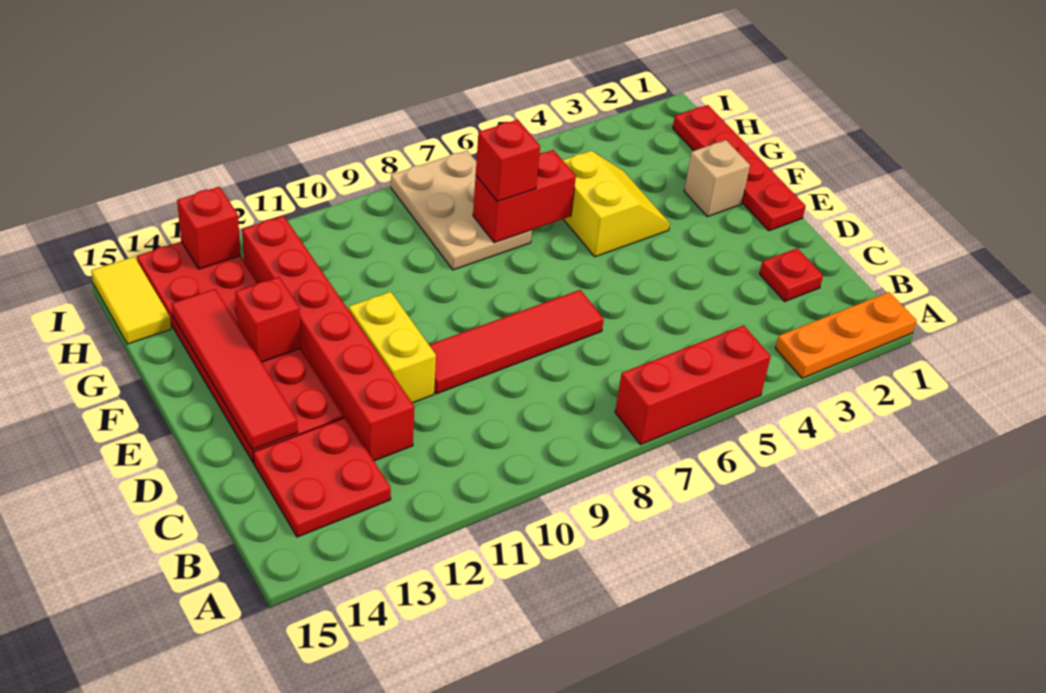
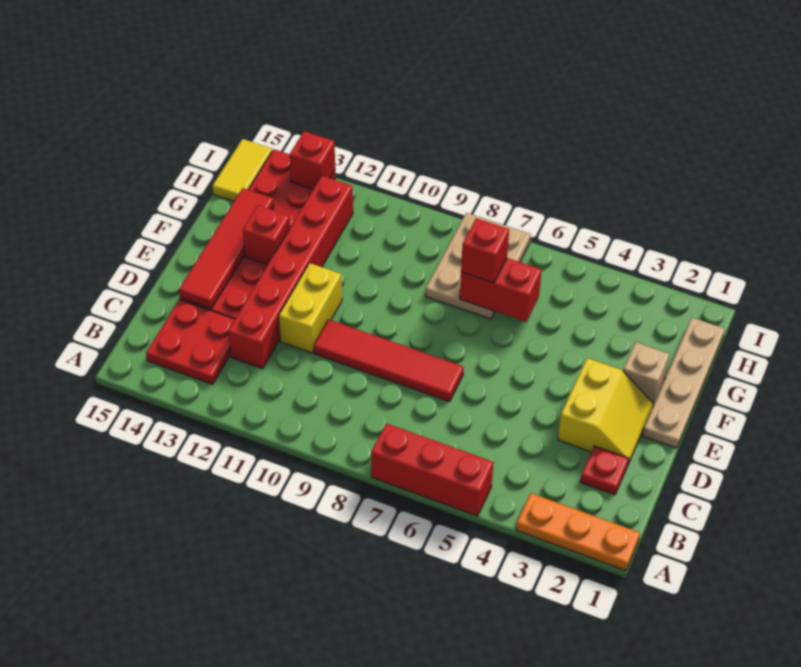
red 1x4 plate [673,105,806,231] -> tan 1x4 plate [643,318,725,448]
yellow 2x2 slope [563,151,670,257] -> yellow 2x2 slope moved to [558,358,653,464]

